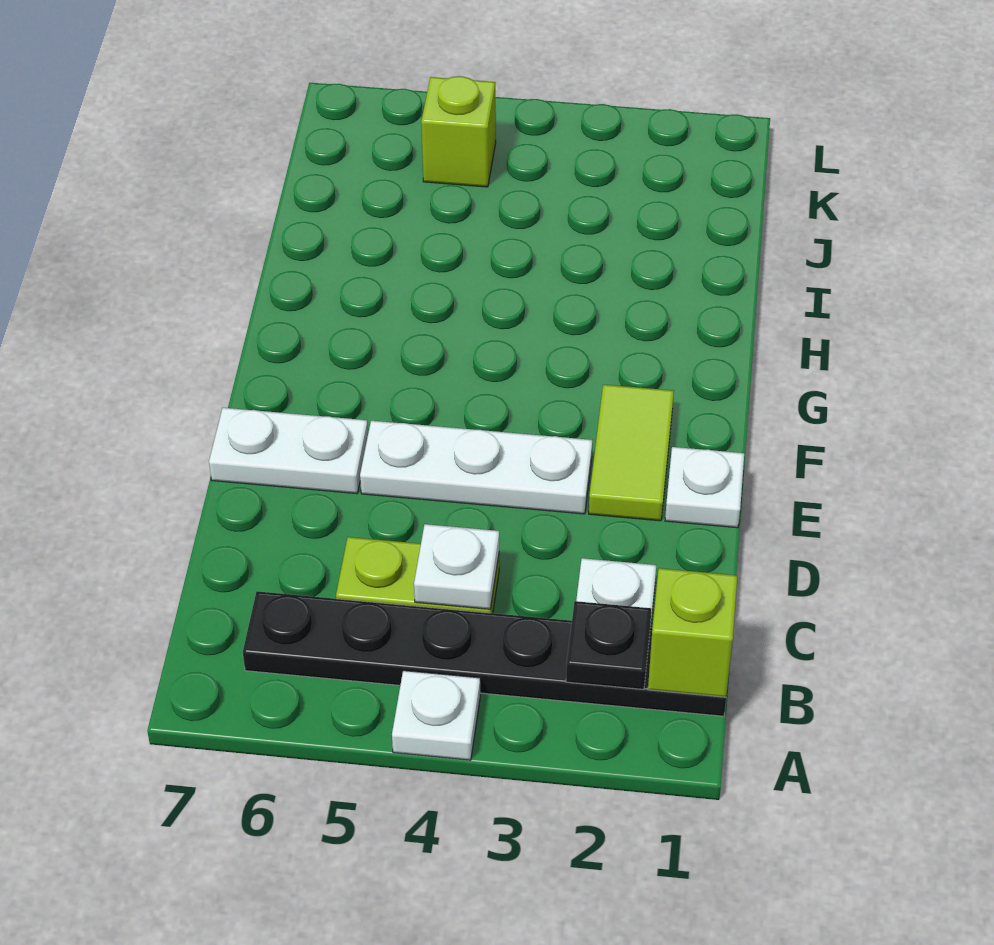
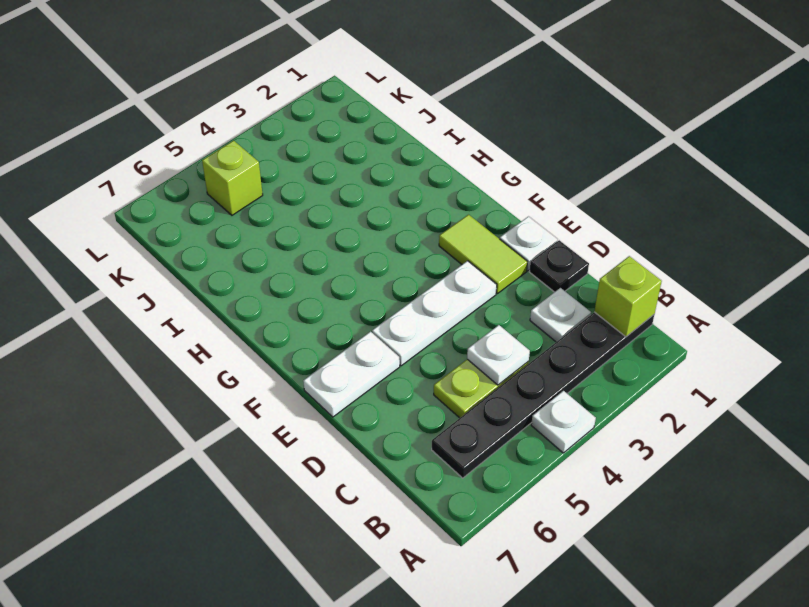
black 1x1 plate [566,601,651,690] -> black 1x1 plate moved to [529,240,589,292]

